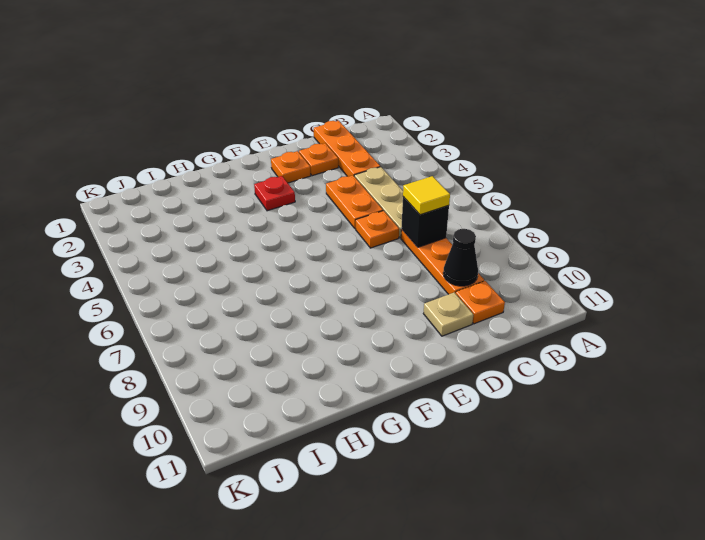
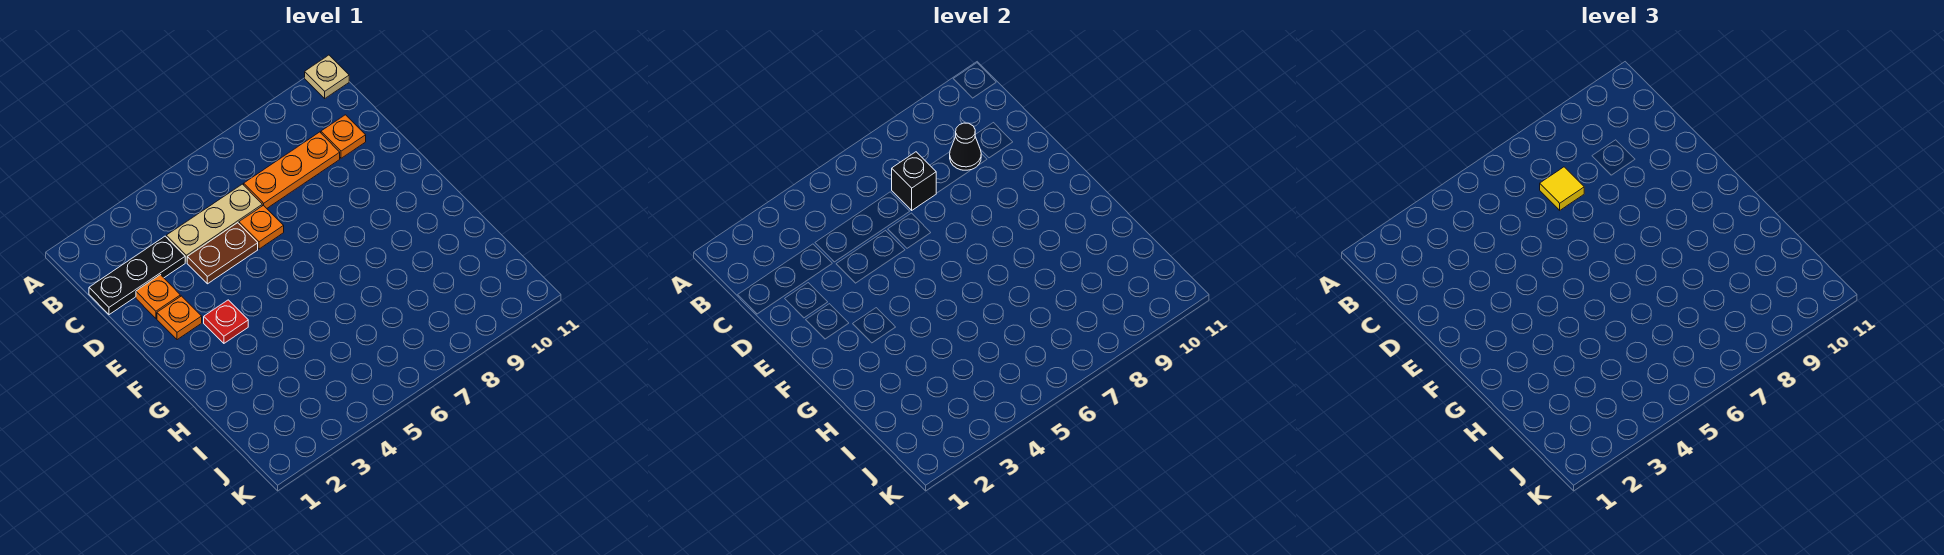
orange 1x3 plate [314,121,380,177] -> black 1x3 plate [89,236,185,315]
orange 1x2 plate [326,175,383,229] -> brown 1x2 plate [187,223,258,284]
tan 1x1 plate [424,292,473,336] -> tan 1x1 plate moved to [305,55,349,98]

